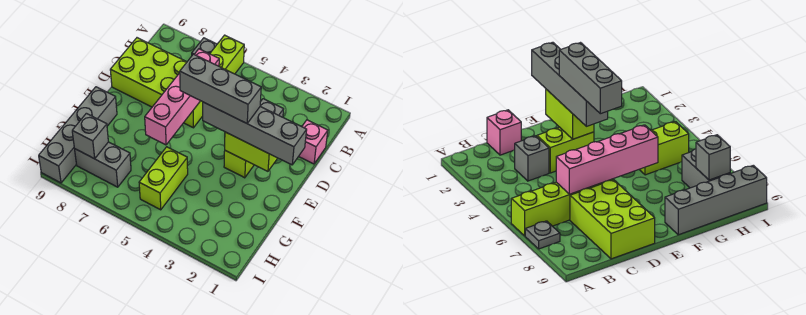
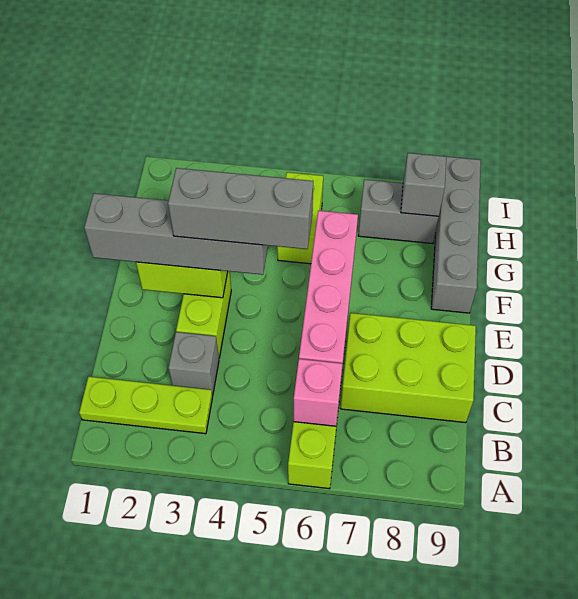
grey 1x1 plate [192,38,217,55] -> none
none -> lime 1x3 plate [79,377,213,434]
pink 1x1 brick [299,120,328,164] -> pink 1x1 brick moved to [293,359,342,426]

